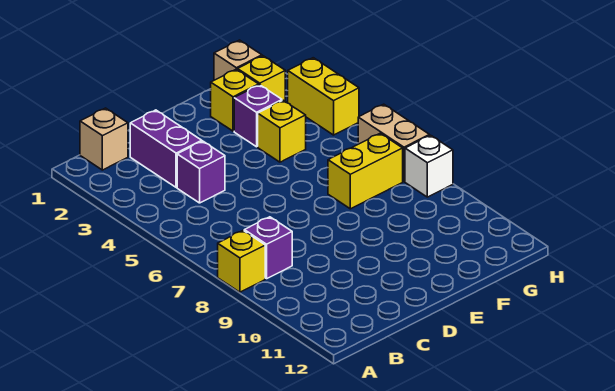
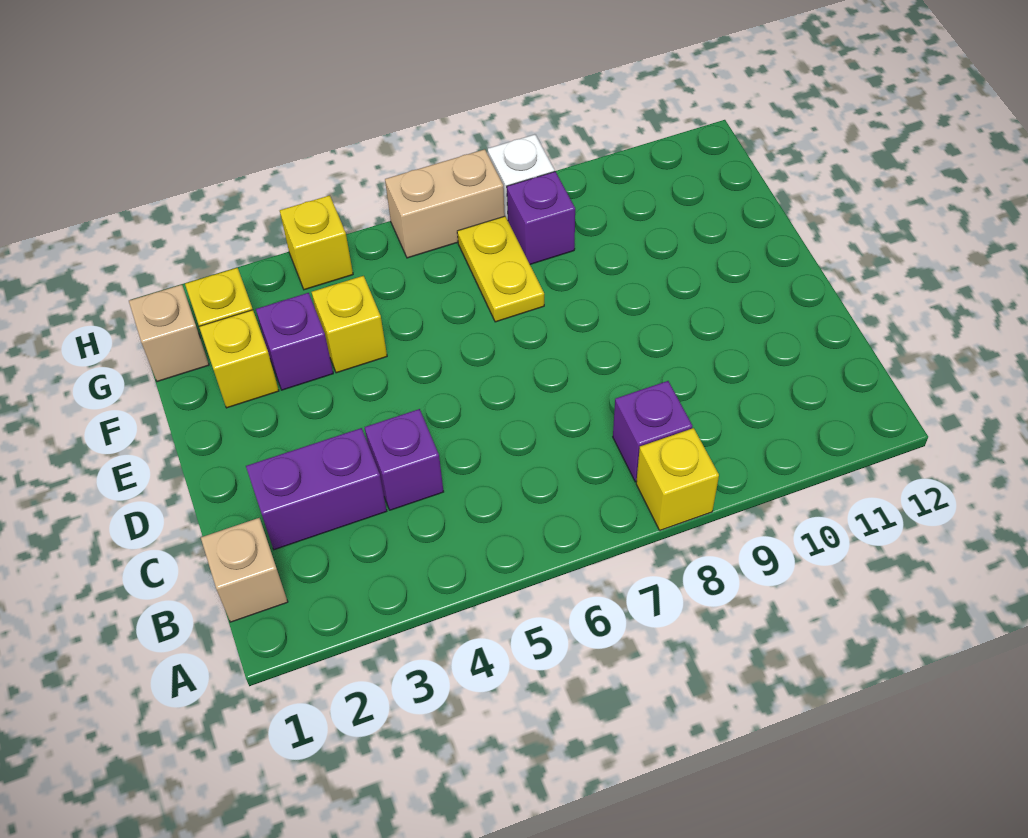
yellow 1x2 brick [328,133,403,209] -> yellow 1x2 plate [457,216,544,322]
none -> purple 1x1 brick [507,172,575,264]
yellow 1x2 brick [288,58,359,135] -> yellow 1x1 brick [280,195,353,290]

